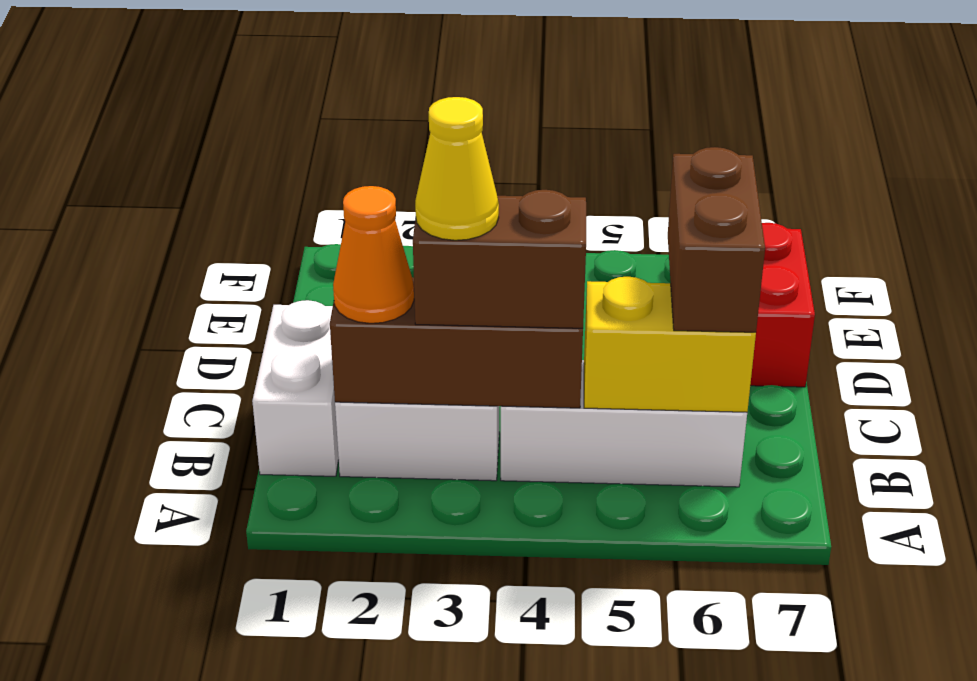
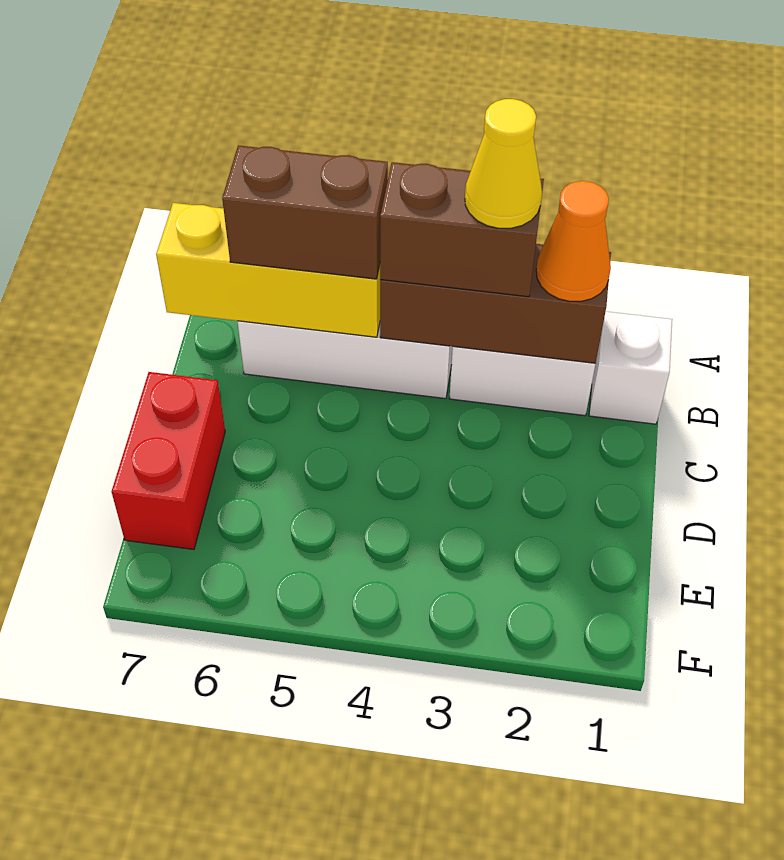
white 1x2 brick [252,300,339,476] -> white 1x1 brick [589,312,672,424]
yellow 1x2 brick [584,277,756,412] -> yellow 1x3 brick [156,203,380,337]
brown 1x2 brick [668,147,765,332] -> brown 1x2 brick turned to [222,145,388,279]

